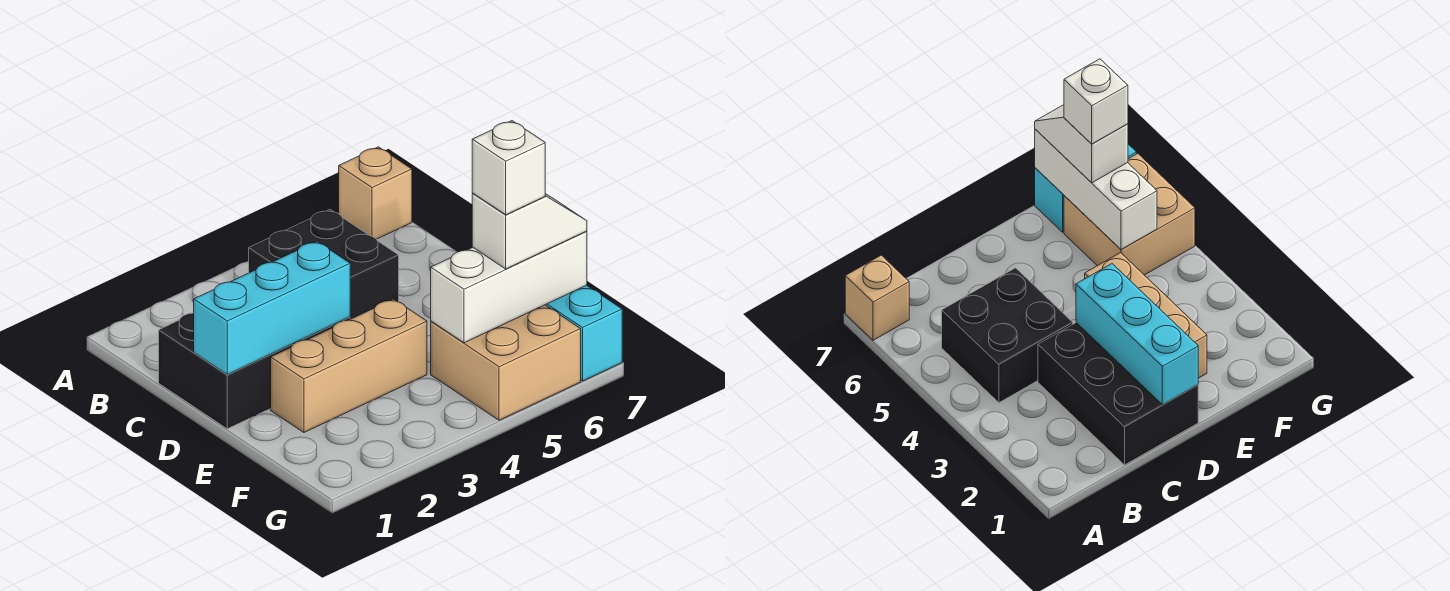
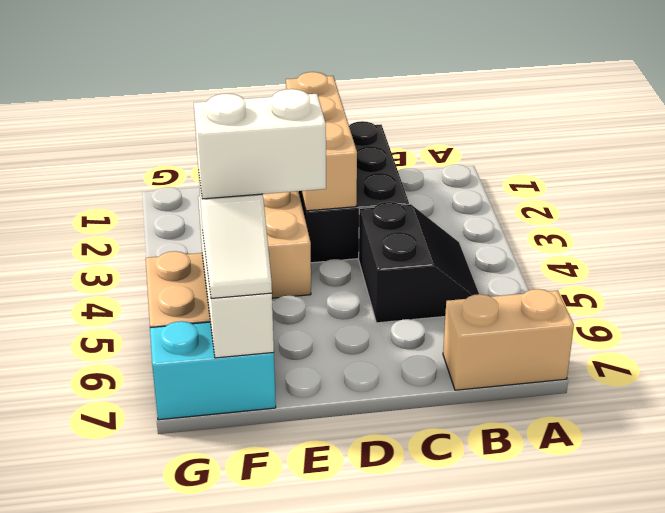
tan 1x1 brick [339,147,412,239] -> tan 1x2 brick [443,289,574,390]
black 2x2 brick [249,210,399,319] -> black 2x2 slope [359,202,479,323]
cyan 1x3 brick [194,241,350,374] -> tan 1x3 brick [286,72,357,211]
white 1x1 brick [472,121,545,215] -> white 1x2 brick [194,89,326,199]

